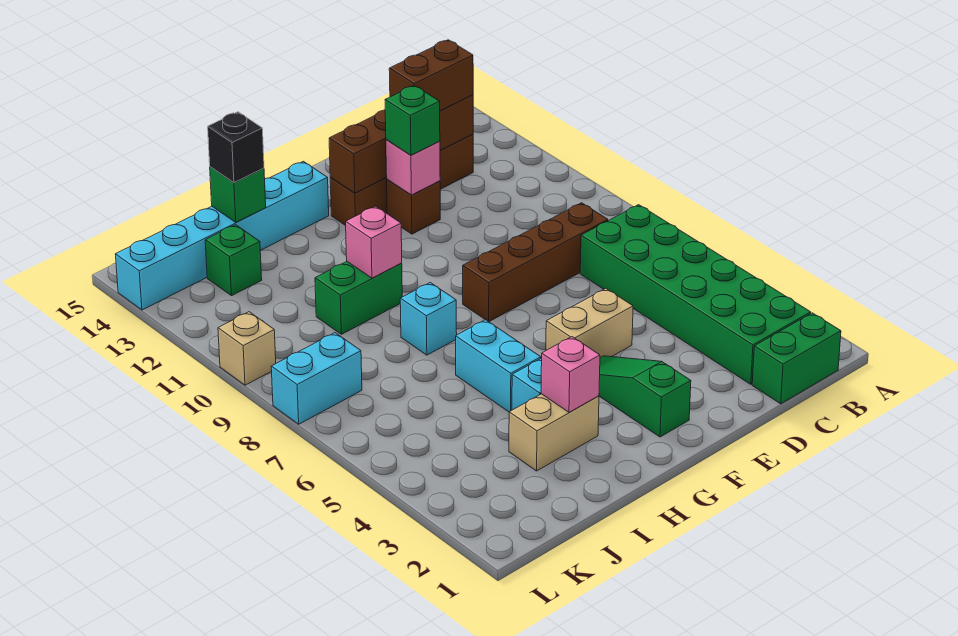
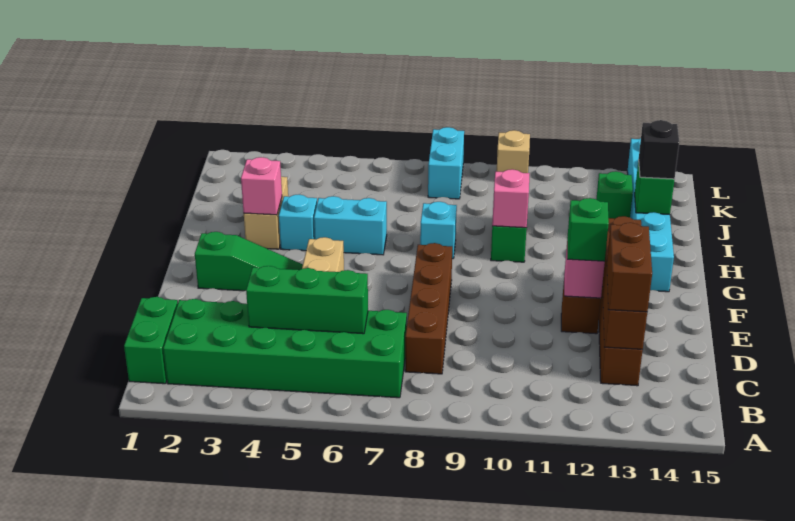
none -> green 1x3 brick [246,266,368,334]

